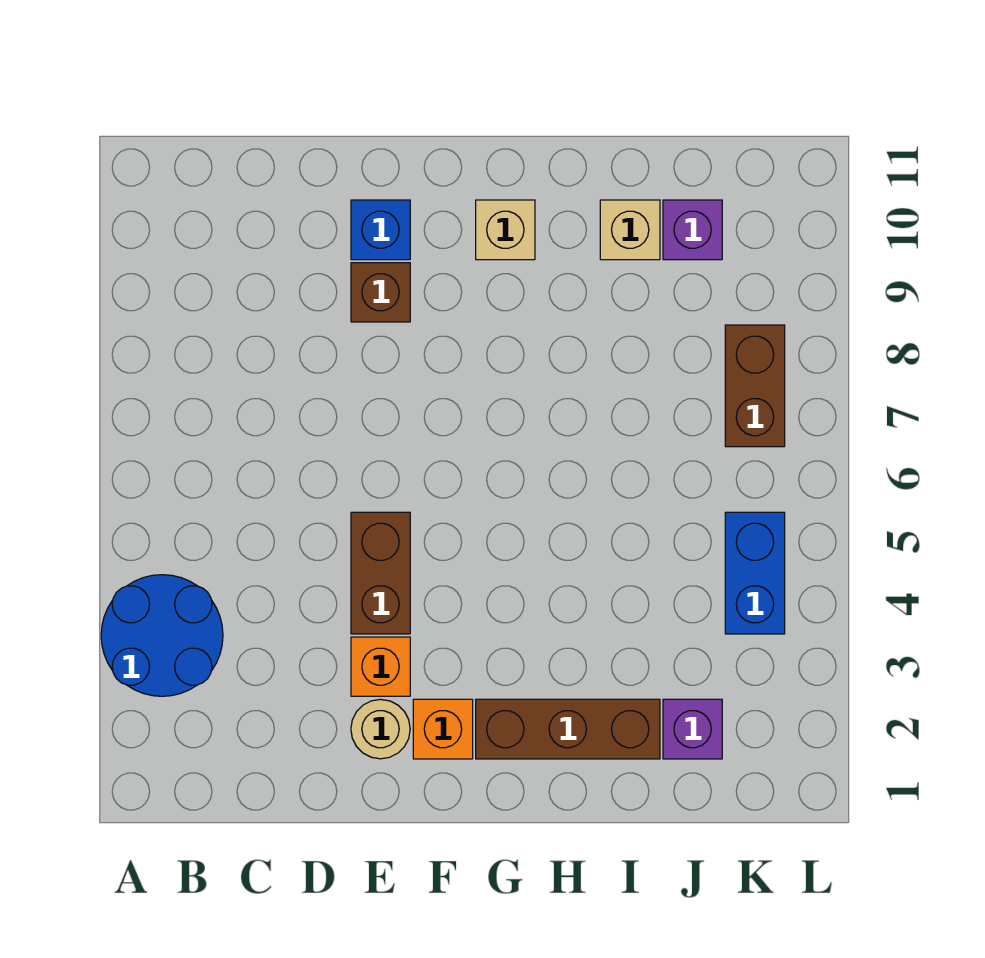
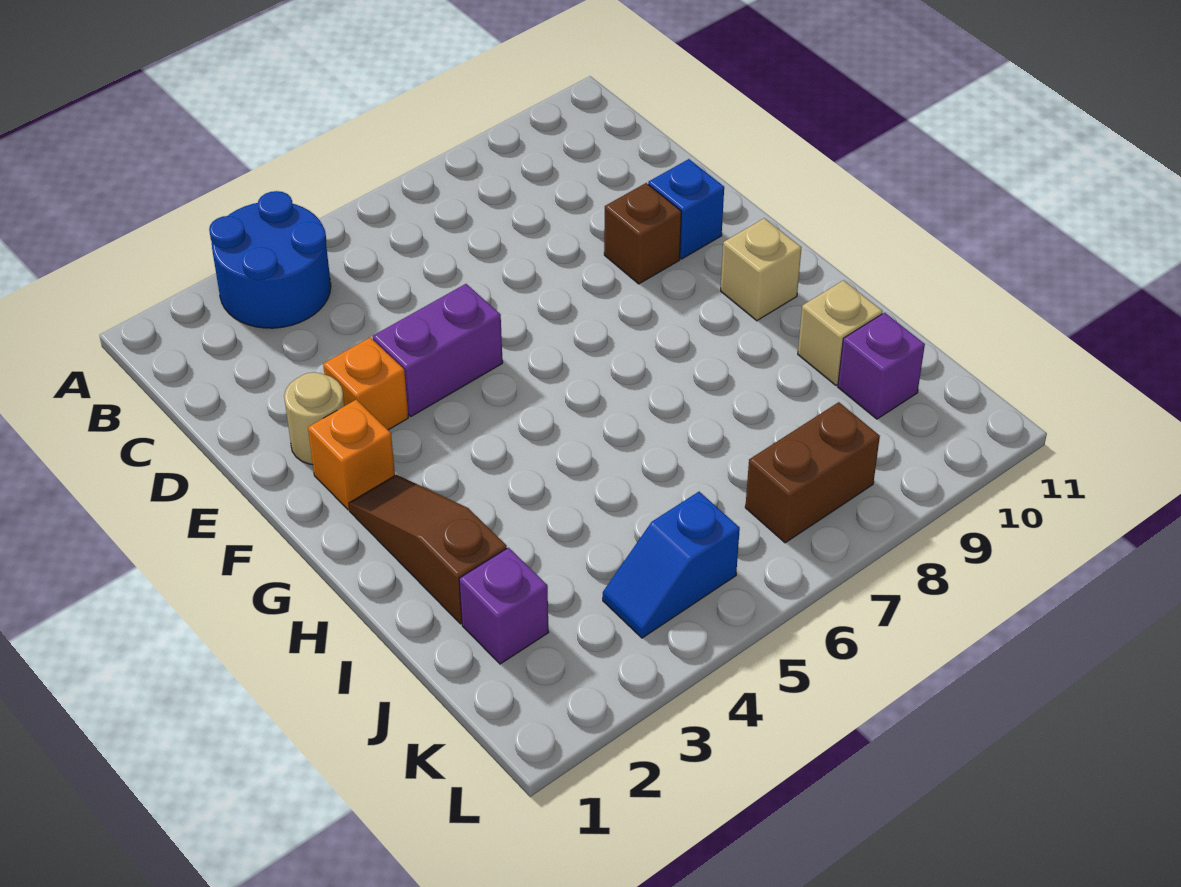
brown 1x2 brick [351,512,410,634] -> purple 1x2 brick [373,284,503,416]
brown 1x3 brick [476,699,660,759] -> brown 1x3 slope [349,475,507,624]
blue 1x2 brick [725,512,785,634] -> blue 1x2 slope [603,492,740,638]

